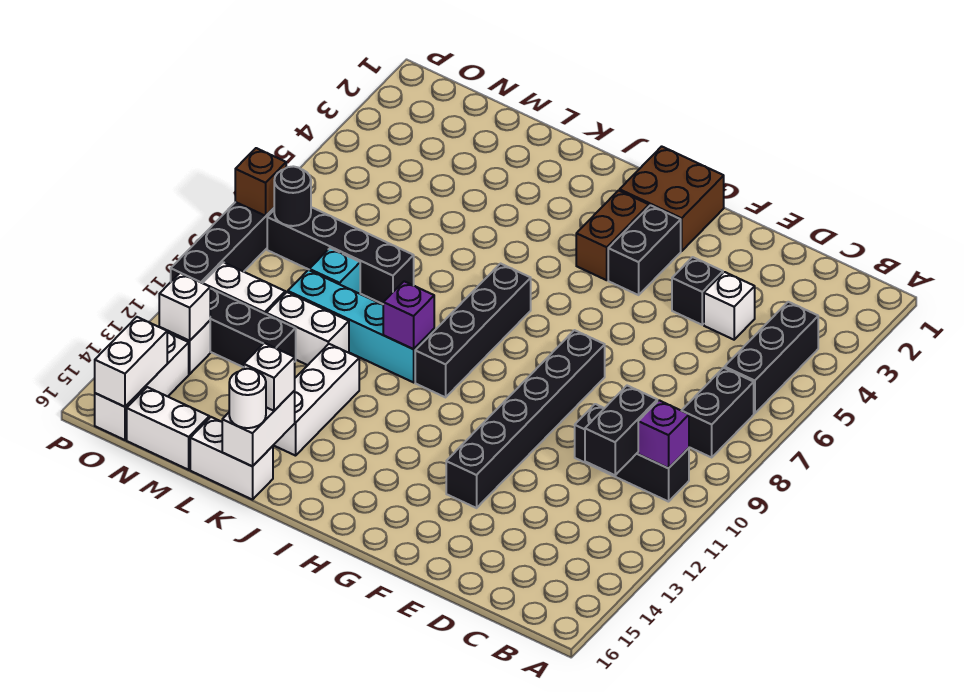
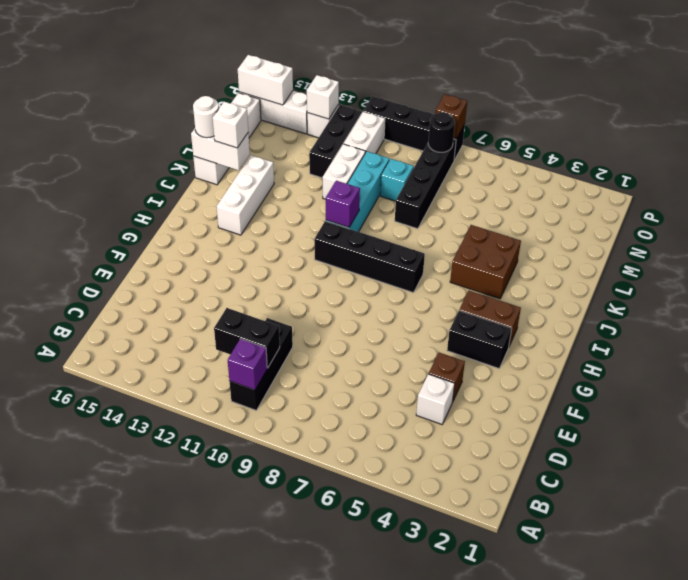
black 1x3 brick [725,302,818,414] -> none
black 1x2 brick [681,368,754,457] -> none
black 1x1 brick [672,257,723,325] -> brown 1x1 brick [429,353,465,402]
black 1x6 brick [446,330,605,508] -> none
brown 2x2 brick [620,146,724,251] -> brown 2x2 brick moved to [450,225,521,299]
white 1x3 brick [274,344,359,456] -> white 1x3 brick turned to [217,155,274,235]

